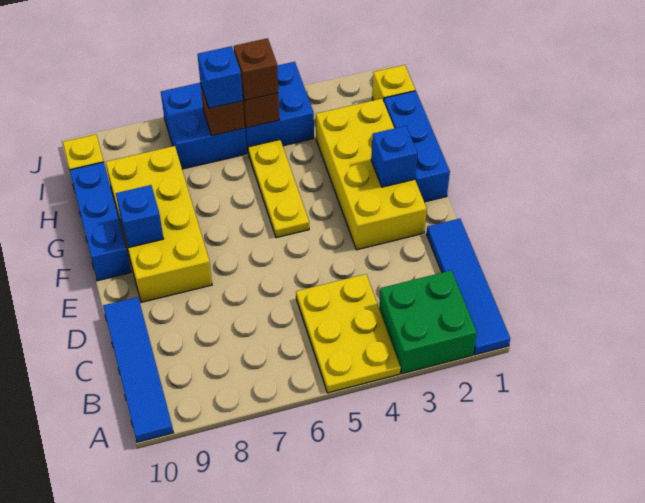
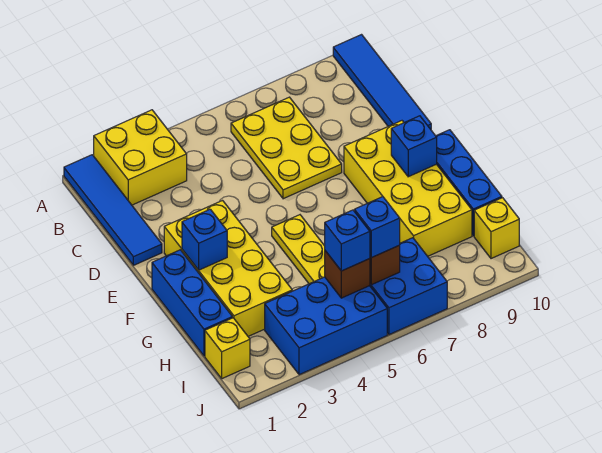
green 2x2 brick [379,270,477,374] -> yellow 2x2 brick [94,110,187,205]
yellow 2x3 plate [296,274,400,393] -> yellow 2x3 plate moved to [231,97,342,199]
blue 2x2 brick [244,62,314,152] -> blue 2x3 brick [265,277,387,375]
brown 1x1 brick [234,38,278,100] -> blue 1x1 brick [325,210,370,271]

